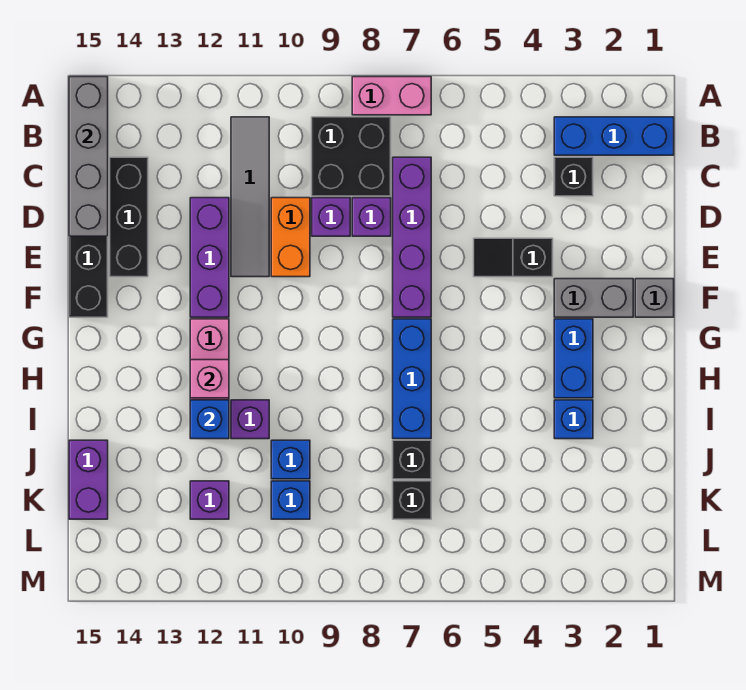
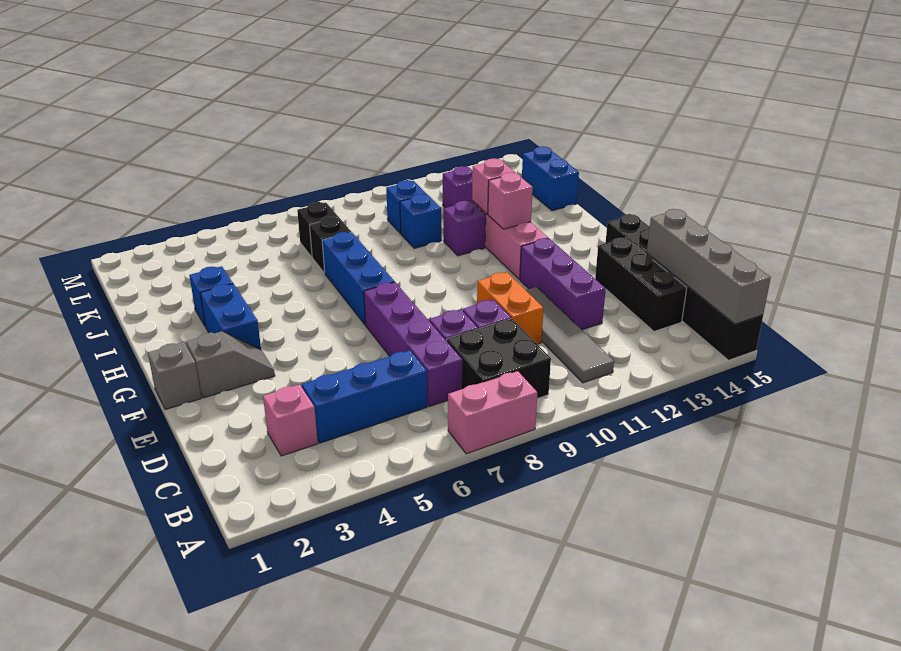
blue 1x3 brick [554,117,674,155] -> blue 1x3 brick moved to [302,350,427,443]
black 1x1 brick [554,157,593,196] -> pink 1x1 brick [263,384,318,456]
black 1x2 slope [474,238,553,277] -> none
grey 1x2 brick [554,279,633,317] -> grey 1x2 slope [186,331,275,398]
blue 1x1 brick [190,400,229,439] -> pink 1x1 brick [472,158,515,214]
purple 1x2 brick [69,440,108,519] -> blue 1x2 brick [522,146,579,211]

